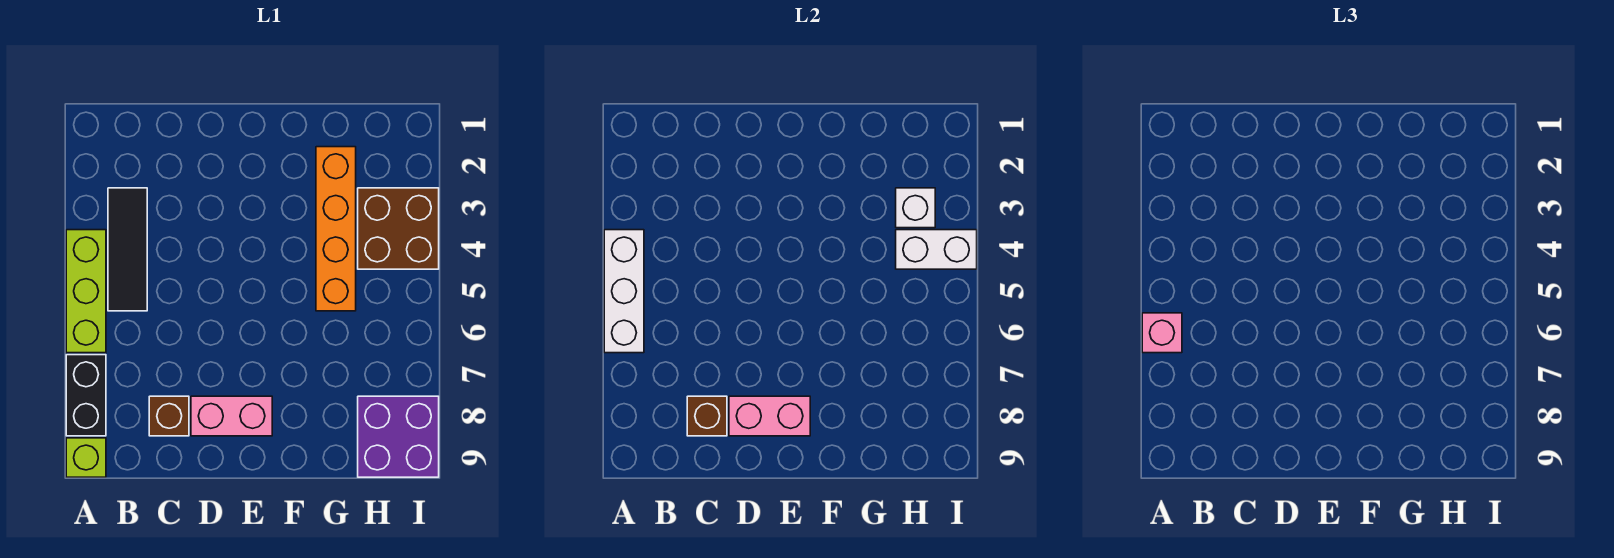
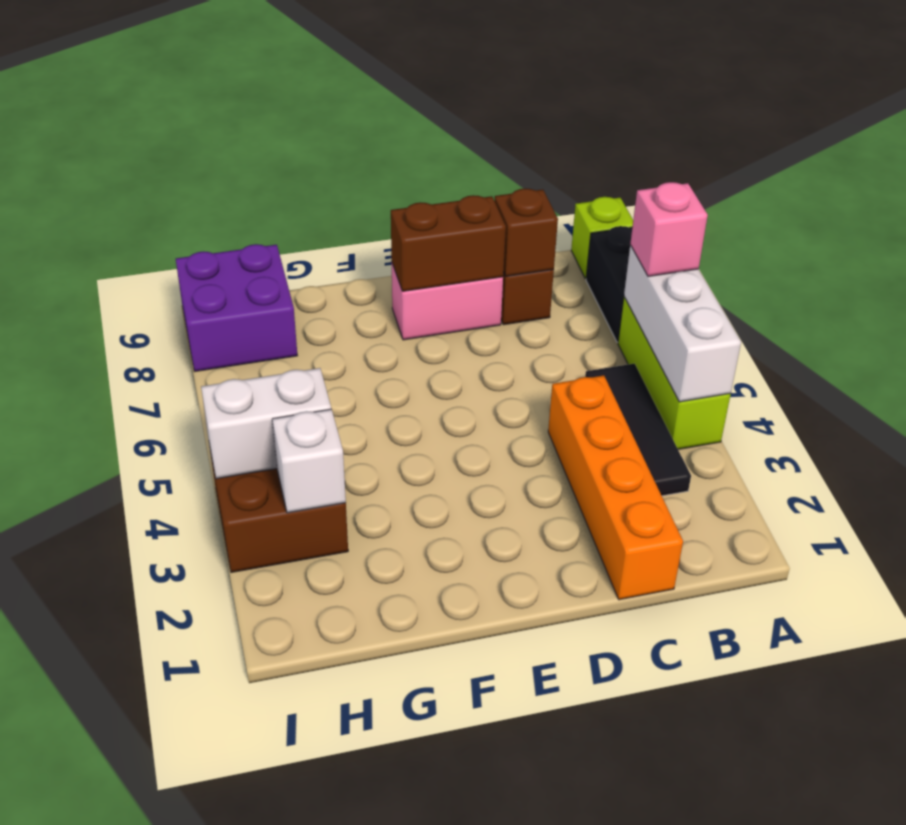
pink 1x2 brick [729,396,810,436] -> brown 1x2 brick [391,195,506,291]
orange 1x4 brick [316,147,356,311] -> orange 1x4 brick moved to [548,375,683,600]

